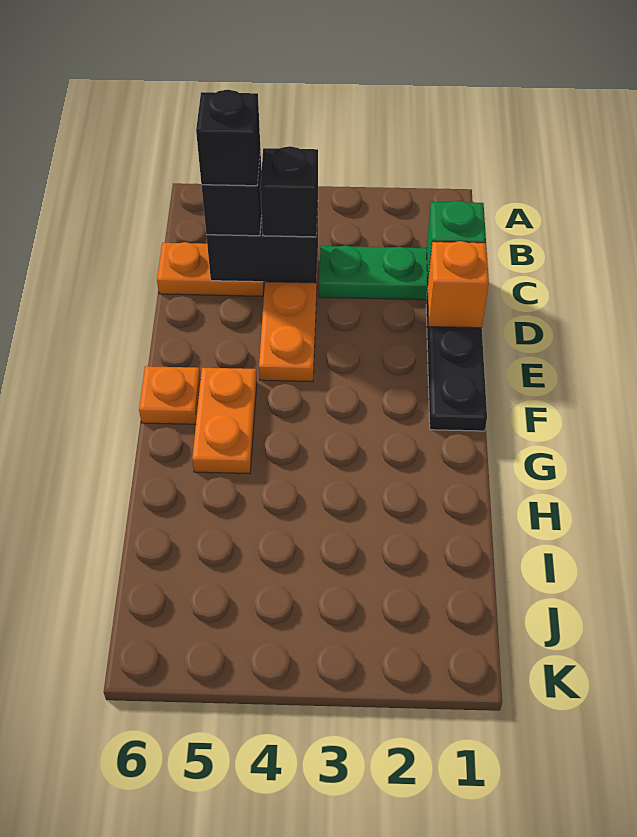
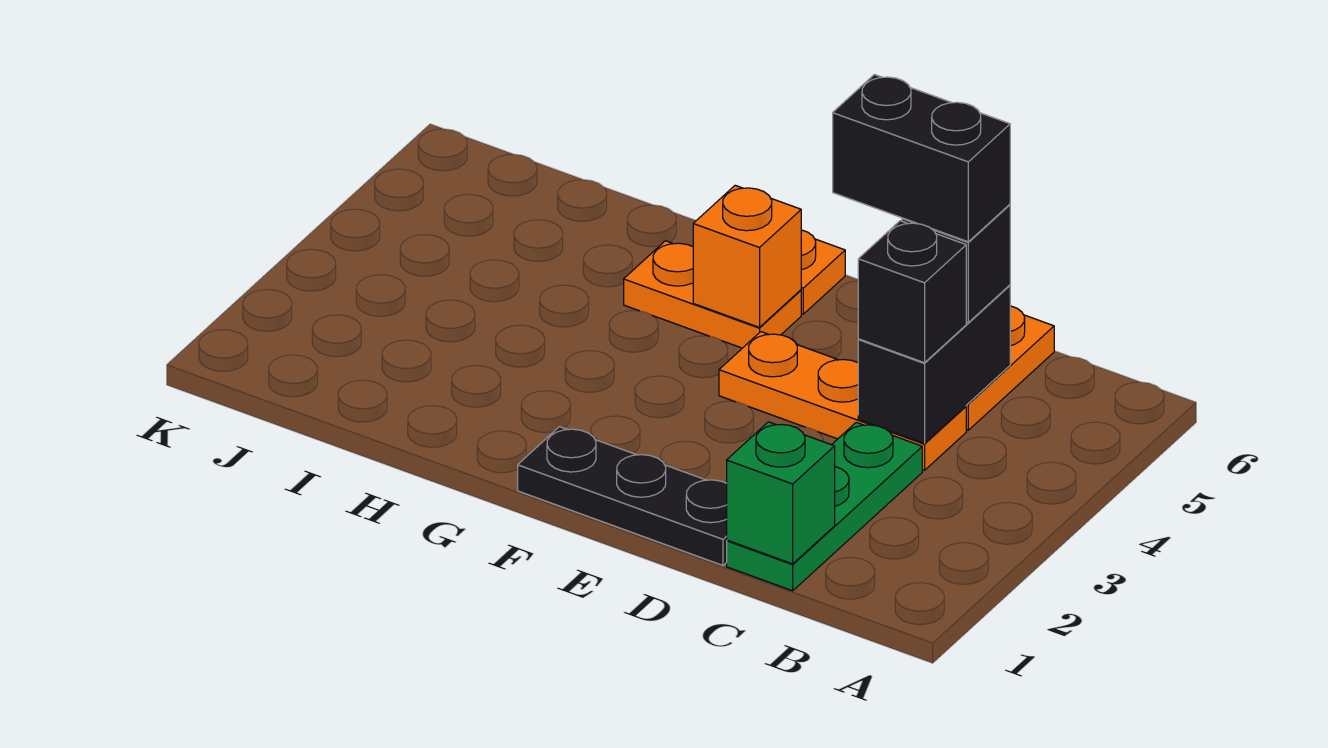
black 1x1 brick [196,90,260,186] -> black 1x2 brick [833,75,1010,242]
orange 1x1 brick [428,241,489,328] -> orange 1x1 brick moved to [693,185,801,327]

